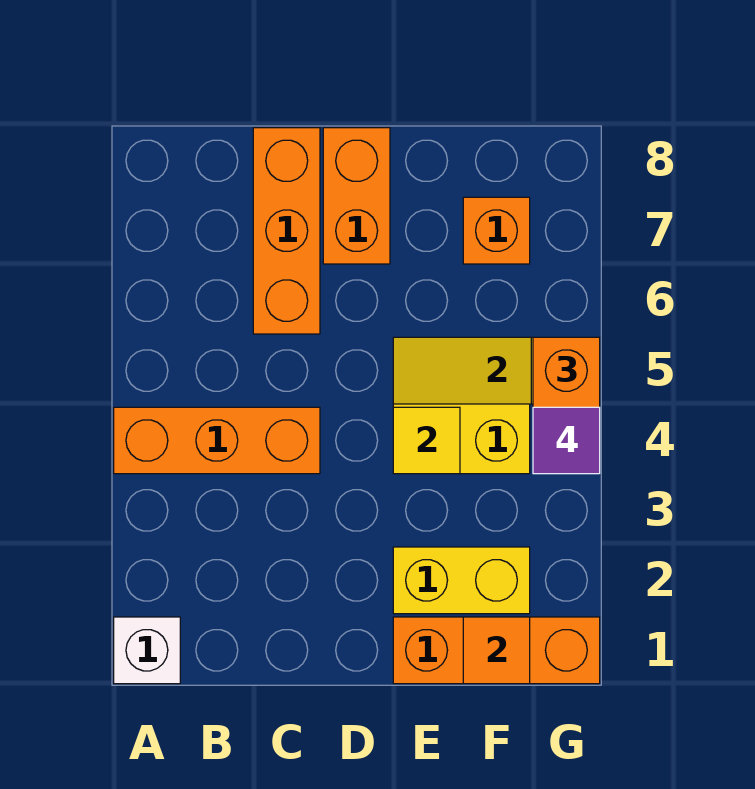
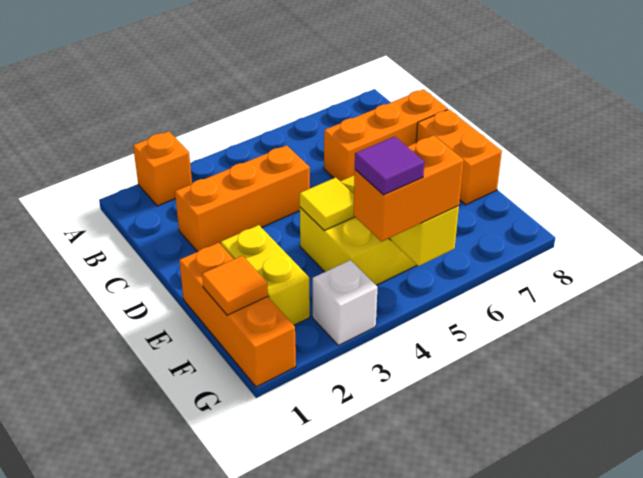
white 1x1 brick [114,617,180,684] -> white 1x1 brick moved to [313,260,377,345]
orange 1x3 brick [114,407,320,474] -> orange 1x3 brick turned to [175,145,310,252]
orange 1x2 brick [323,128,390,264] -> orange 1x2 brick turned to [416,109,502,205]
orange 1x1 brick [463,197,530,264] -> orange 1x1 brick moved to [133,131,192,206]

